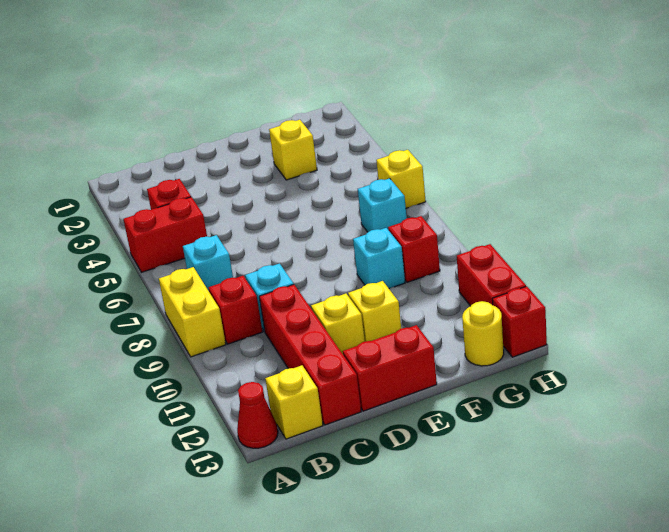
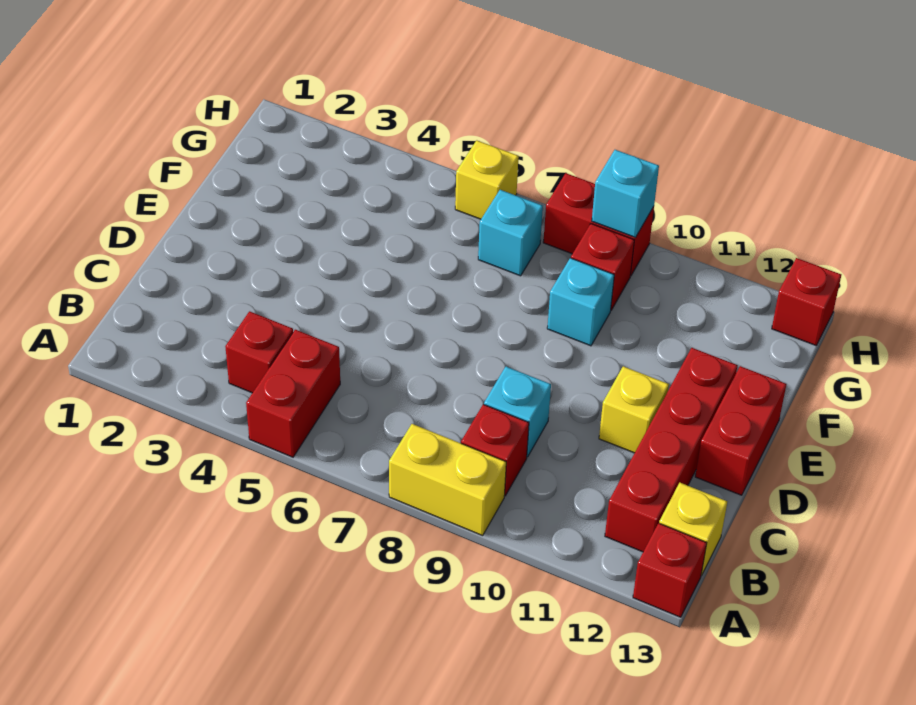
red 1x1 cone [237,382,278,448] -> red 1x1 brick [633,523,707,617]
cyan 1x1 brick [183,235,233,291] -> cyan 1x1 brick moved to [592,150,659,237]
red 1x4 brick [259,285,361,425] -> red 1x4 brick turned to [605,348,738,552]
yellow 1x1 brick [348,281,401,342] -> none
yellow 1x1 brick [269,120,317,180] -> none
yellow 1x1 round brick [462,301,504,366] -> none
red 1x2 brick [457,244,526,306] -> red 1x2 brick moved to [543,173,654,276]

